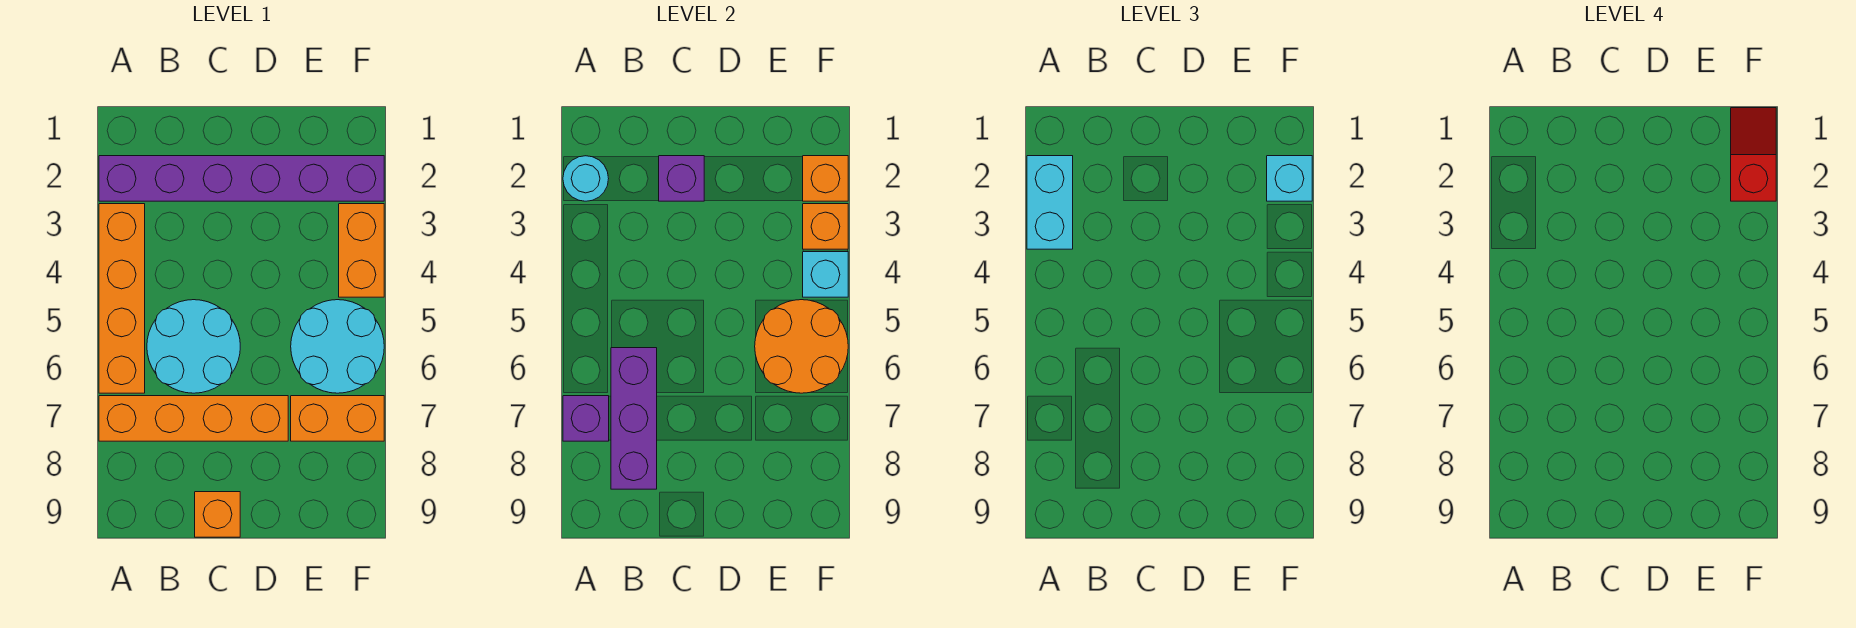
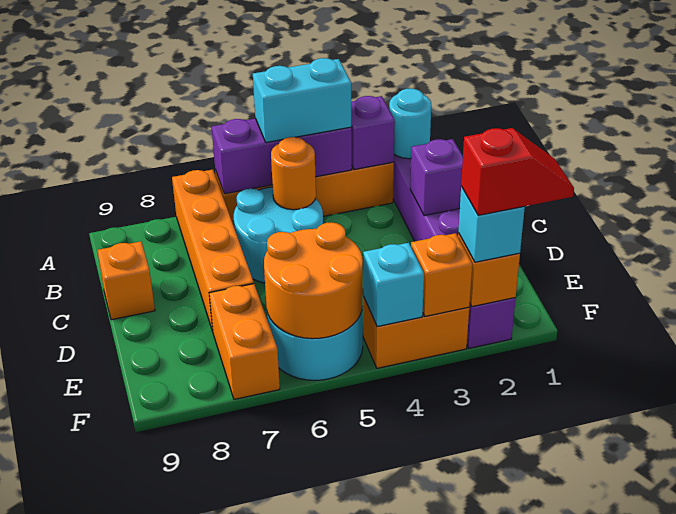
cyan 1x2 brick [1027,156,1073,249] -> cyan 1x2 brick moved to [253,58,351,142]
purple 1x1 brick [563,396,609,441] -> purple 1x1 brick moved to [351,96,395,170]
none -> orange 1x1 round brick [271,137,316,210]
purple 1x3 brick [611,348,657,489] -> purple 1x3 brick moved to [212,118,352,194]

